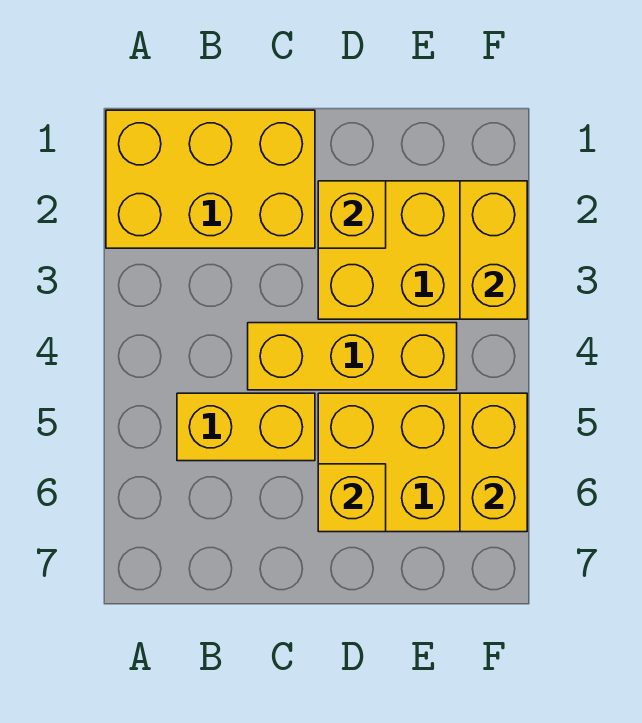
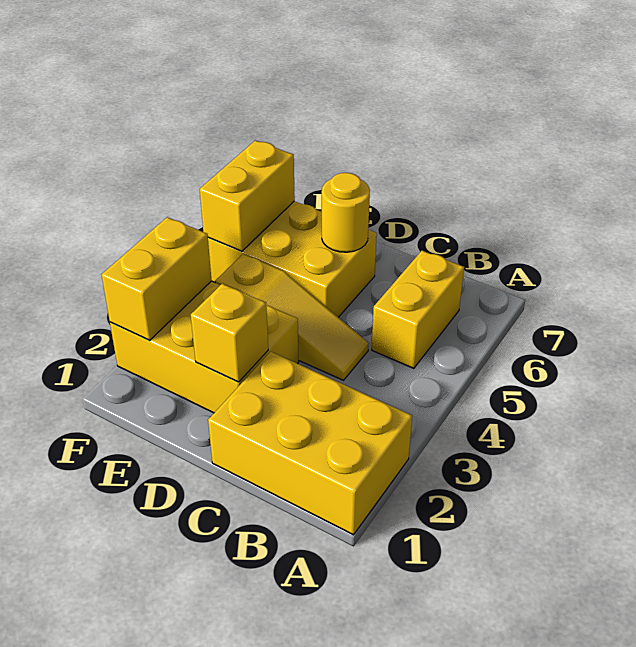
yellow 1x2 brick [177,393,315,461] -> yellow 1x2 brick turned to [372,251,464,368]
yellow 1x3 brick [248,323,457,390] -> yellow 1x3 slope [215,254,369,380]
yellow 1x1 brick [318,464,386,532] -> yellow 1x1 round brick [322,173,370,252]

